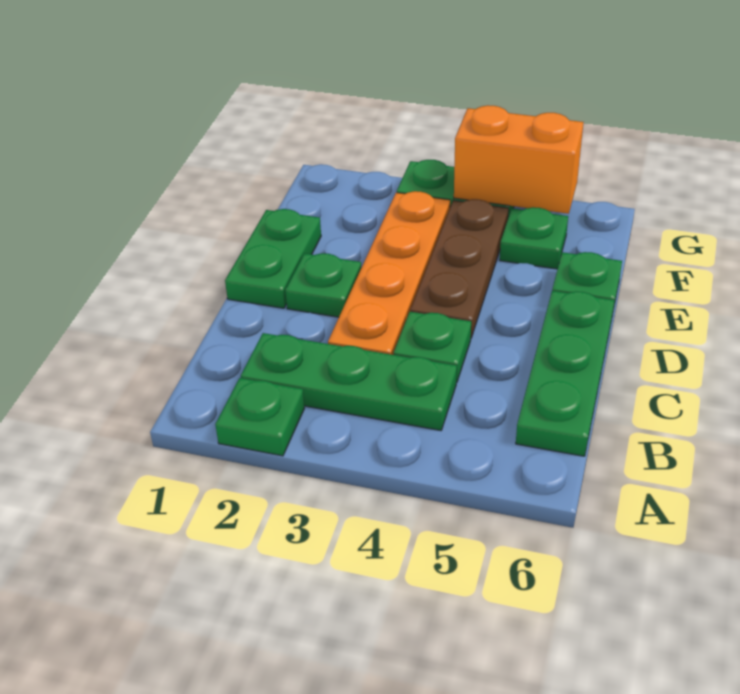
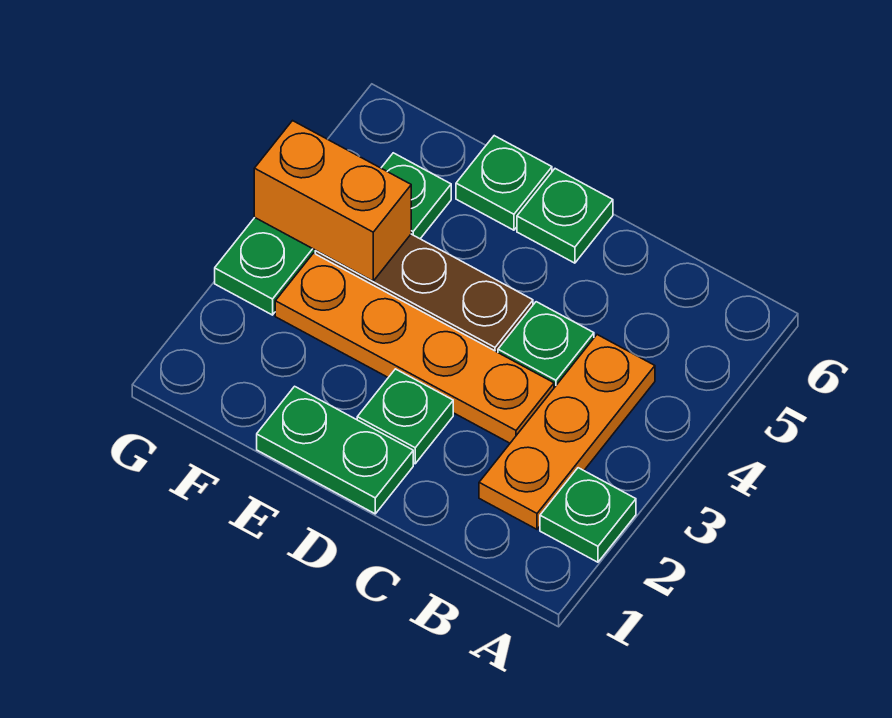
green 1x3 plate [241,333,457,431] -> orange 1x3 plate [479,335,655,529]
green 1x3 plate [516,291,614,456] -> green 1x1 plate [517,169,613,263]
orange 1x2 brick [454,105,584,214] -> orange 1x2 brick turned to [254,121,411,281]

